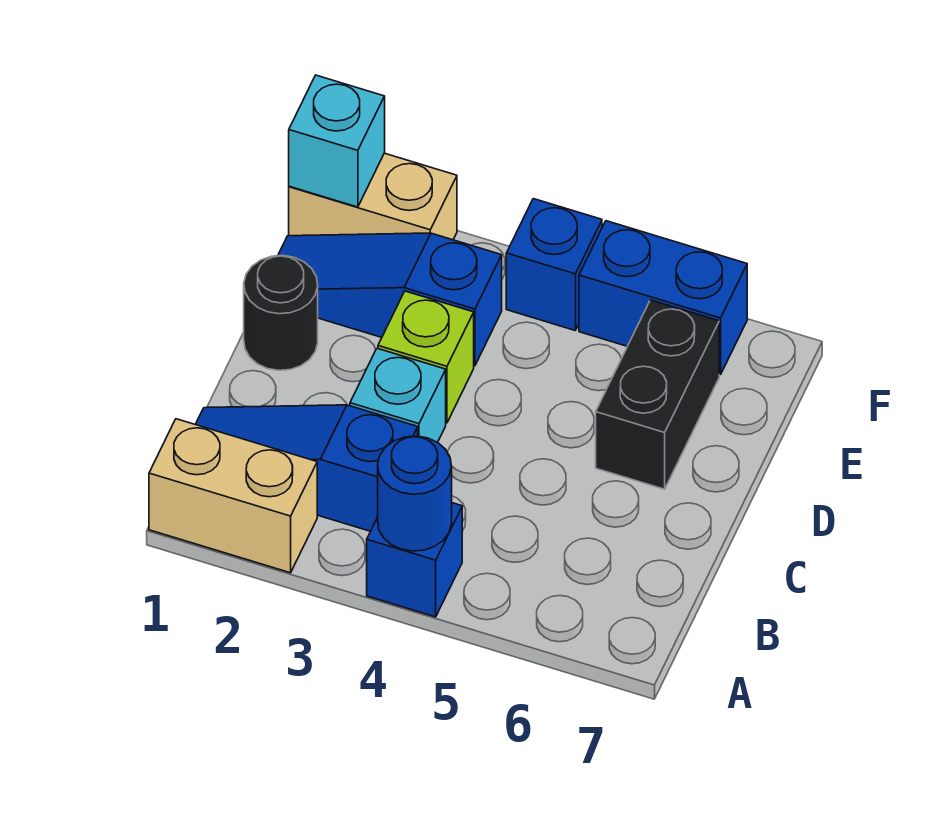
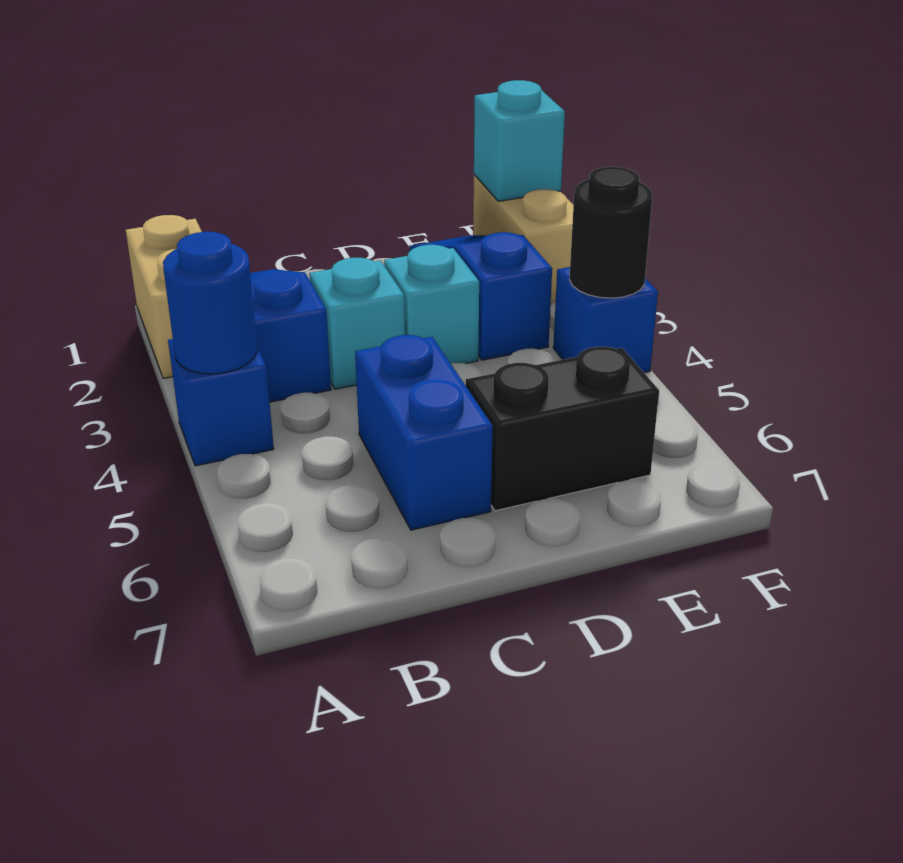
black 1x1 round brick [244,255,318,370] -> black 1x1 round brick moved to [569,167,652,298]
lime 1x1 brick [378,291,474,423] -> cyan 1x1 brick [384,245,479,364]
blue 1x2 brick [579,221,747,375] -> blue 1x2 brick moved to [355,335,493,530]

